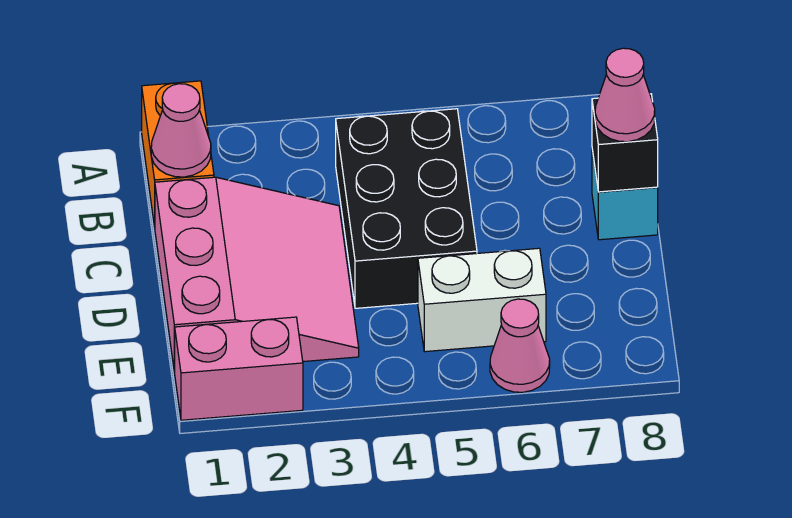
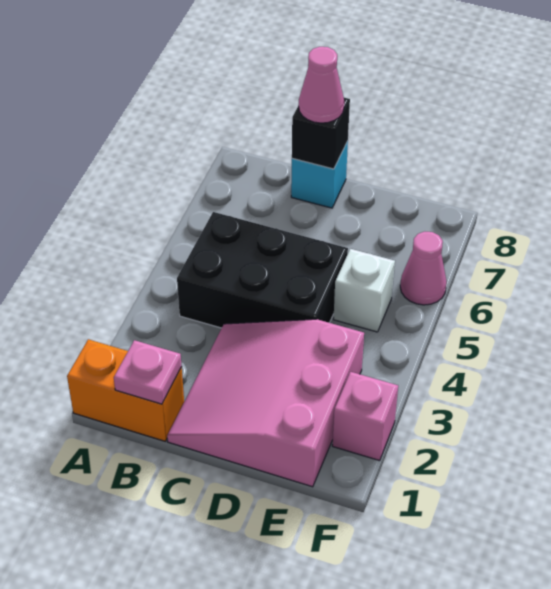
pink 1x1 cone [151,84,211,177] -> pink 1x1 plate [114,340,182,404]
pink 3x3 slope [155,177,359,372] -> pink 3x3 slope turned to [167,319,364,487]
white 1x2 brick [418,248,546,352] -> white 1x1 brick [333,249,395,332]
pink 1x2 brick [175,317,303,420] -> pink 1x1 brick [332,372,398,461]

